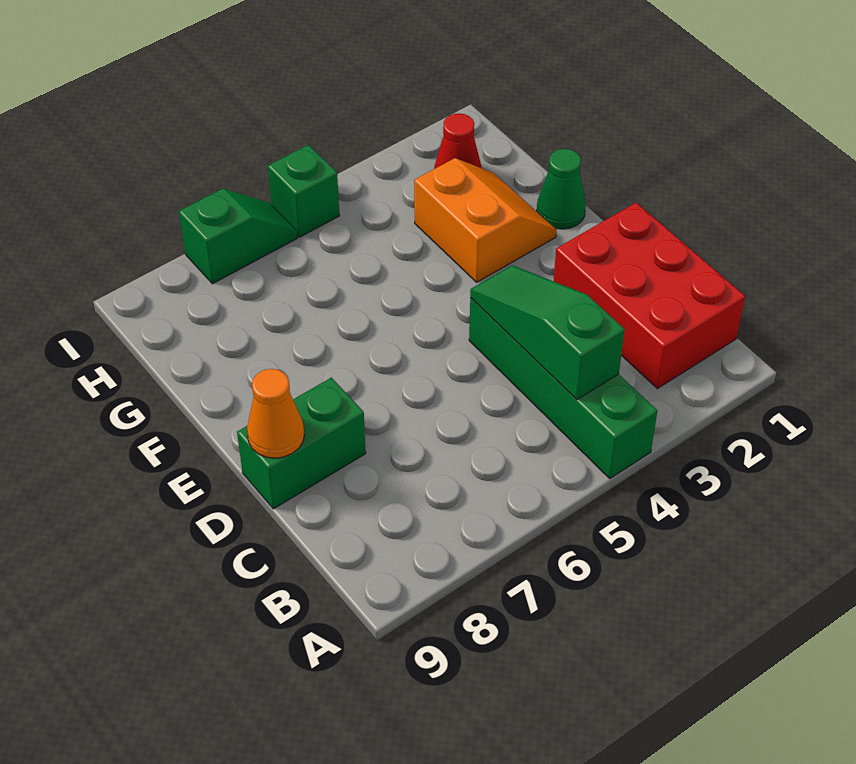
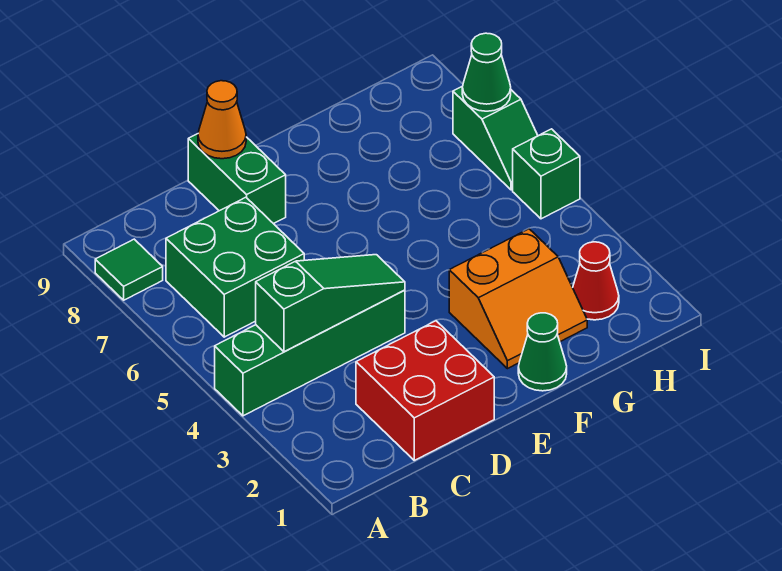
none -> green 1x1 tile [95,239,163,300]
red 2x3 brick [554,203,745,389] -> red 2x2 brick [356,321,494,460]
none -> green 2x2 brick [166,197,304,337]
none -> green 1x1 cone [462,33,511,111]

